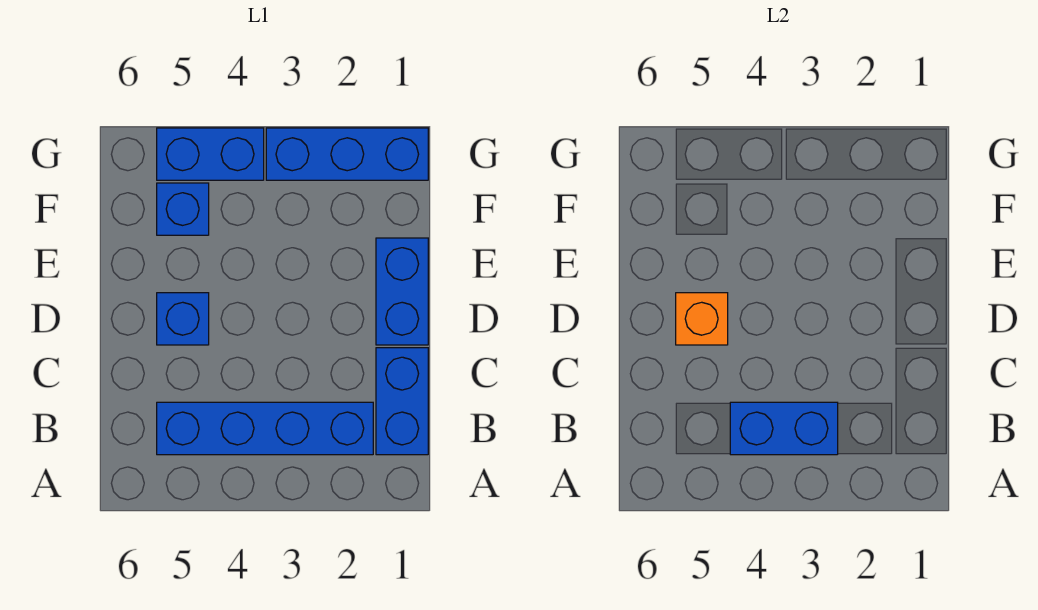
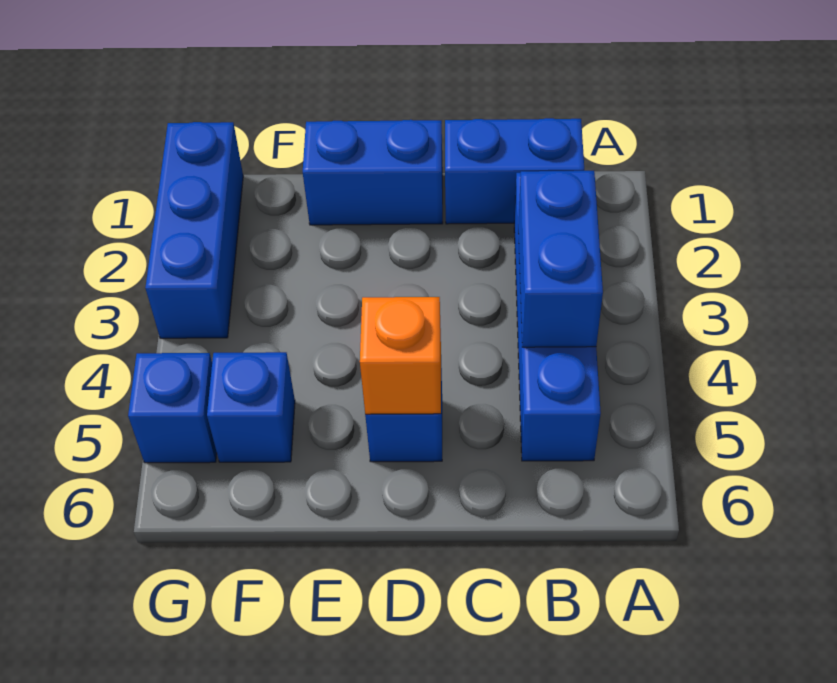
blue 1x2 brick [157,128,264,180] -> blue 1x1 brick [128,353,217,463]

